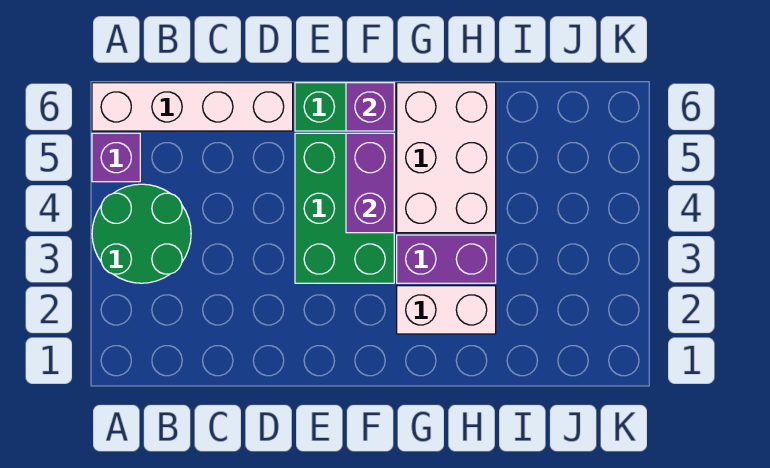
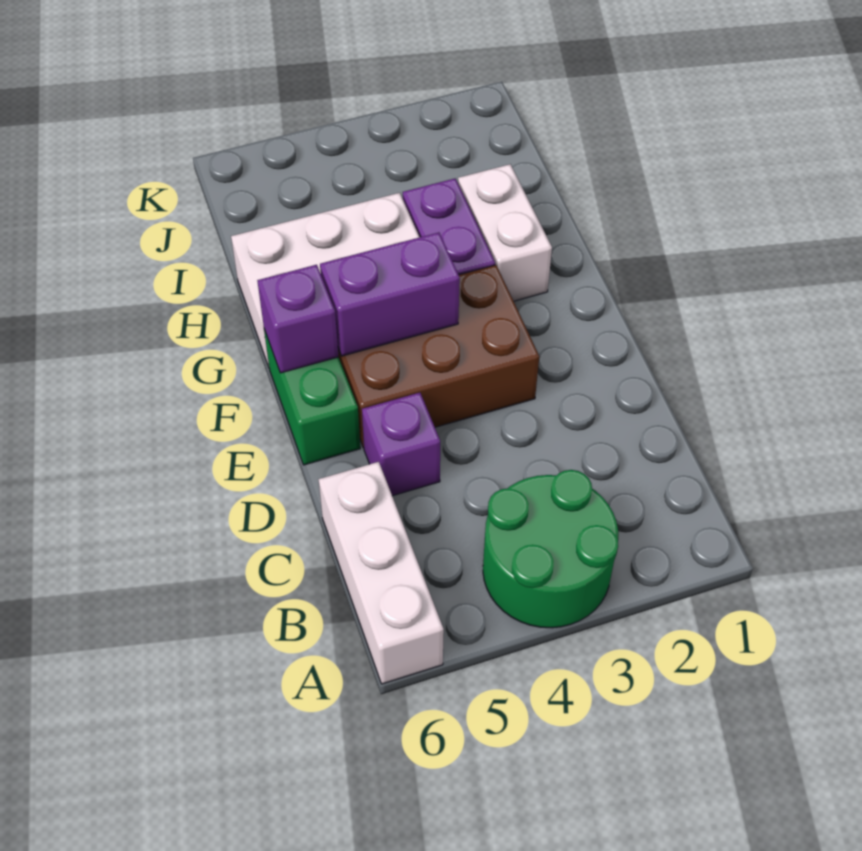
purple 1x1 brick [92,133,140,182] -> purple 1x1 brick moved to [362,393,440,496]
white 1x4 brick [92,83,293,131] -> white 1x3 brick [318,462,444,684]
green 2x3 brick [295,133,394,283] -> brown 2x3 brick [338,265,539,448]

